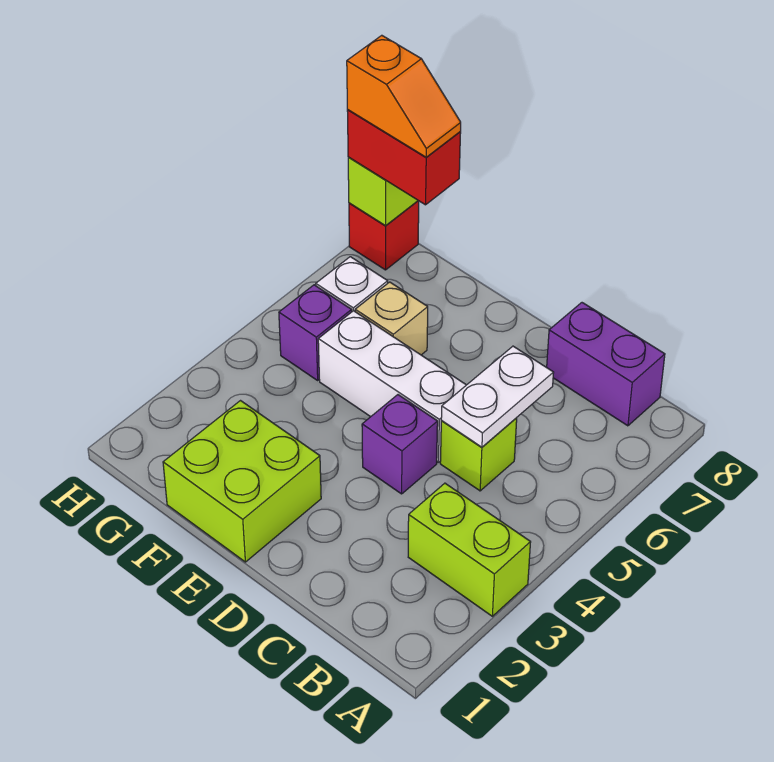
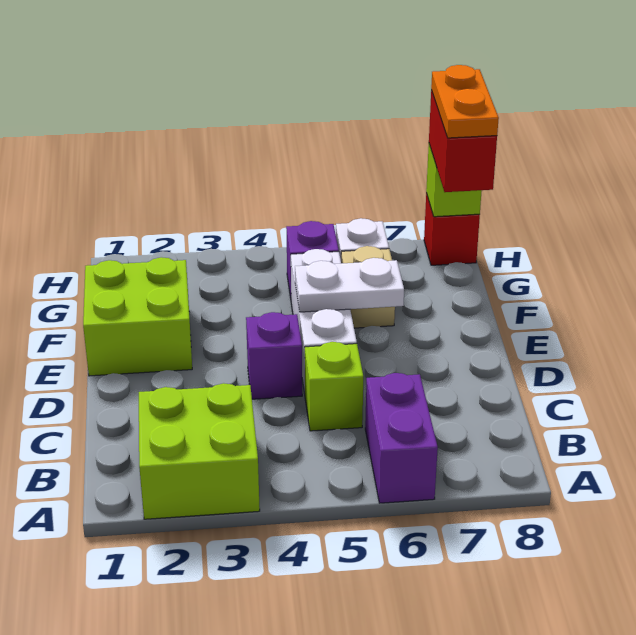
lime 1x2 brick [408,483,531,616] -> lime 2x2 brick [139,383,260,519]
purple 1x2 brick [547,303,665,426] -> purple 1x2 brick moved to [365,373,438,503]
white 1x2 plate [441,346,554,447] -> white 1x2 plate moved to [295,258,404,312]
orange 1x2 slope [347,35,461,157] -> orange 1x2 plate [431,65,499,138]

